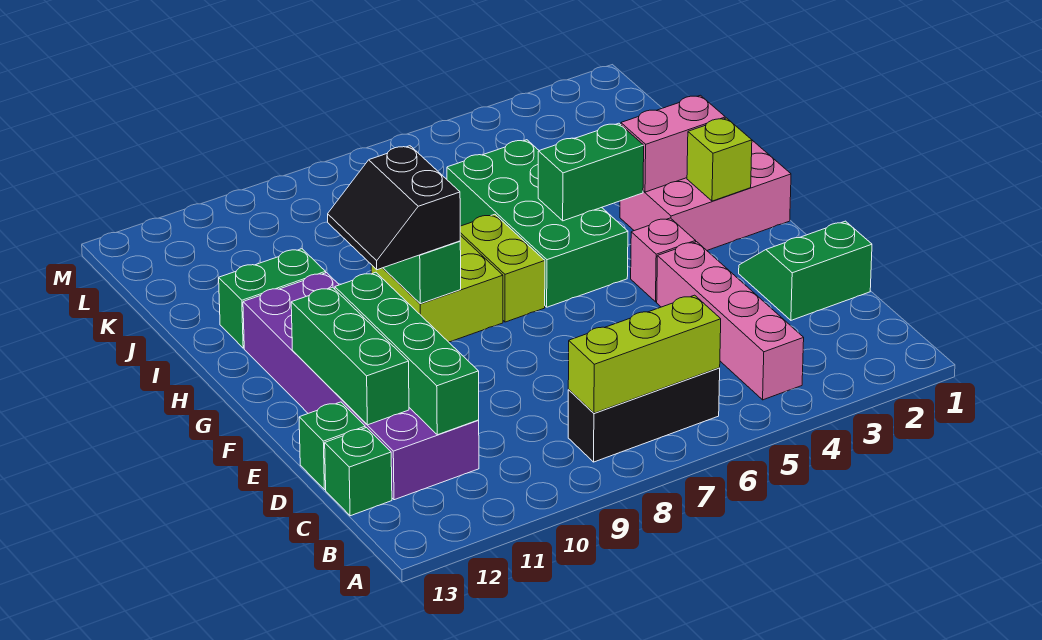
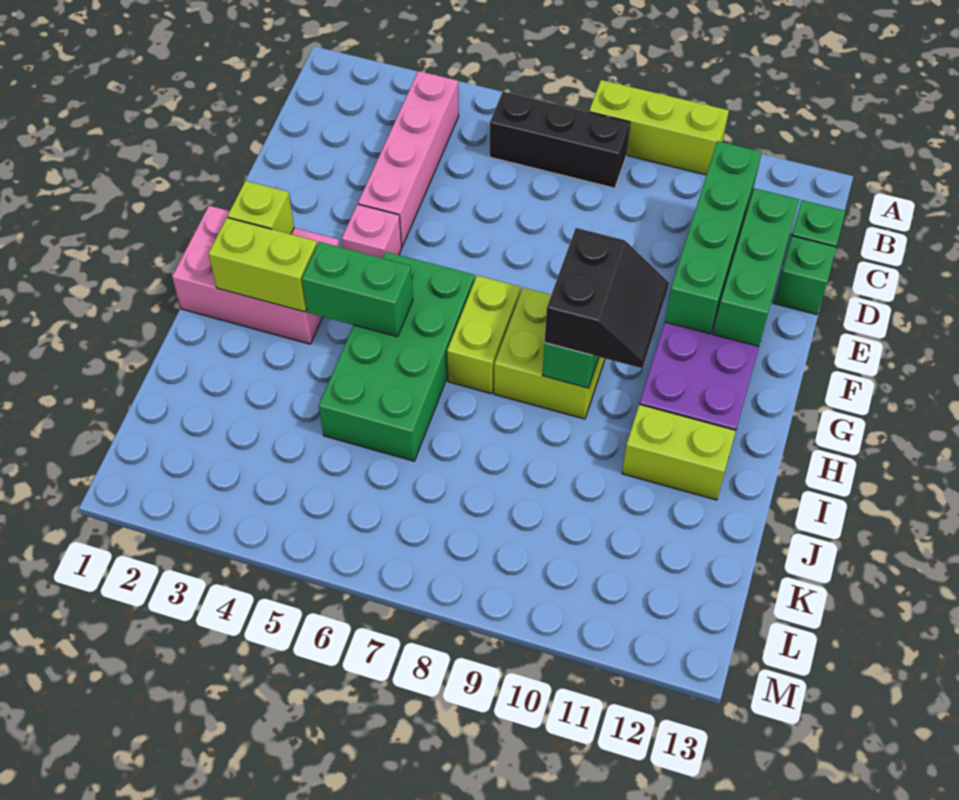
lime 1x3 brick [568,295,721,413] -> lime 1x3 brick moved to [589,80,729,175]
green 2x2 slope [739,221,872,320] -> none
pink 1x2 brick [621,95,725,192] -> lime 1x2 brick [208,218,317,312]
green 1x2 brick [219,249,326,348] -> lime 1x2 brick [622,404,736,500]

